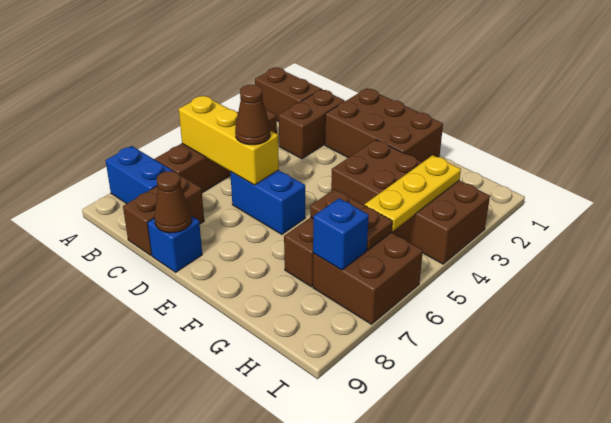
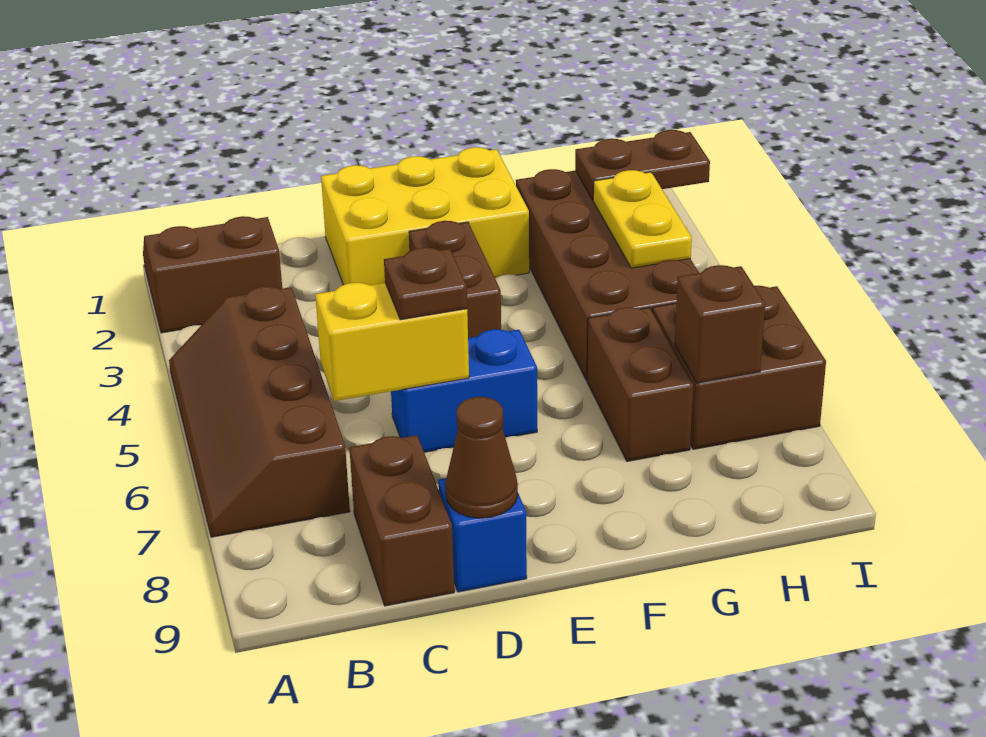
blue 1x2 brick [105,146,174,204] -> none
yellow 1x3 brick [179,96,279,185] -> yellow 1x2 brick [315,283,469,401]
brown 1x2 brick [279,89,345,159] -> brown 1x2 brick moved to [409,221,501,338]
brown 2x3 brick [325,88,443,162] -> yellow 2x3 brick [321,147,529,285]
brown 1x1 cone [235,85,270,145] -> brown 1x1 plate [384,248,467,320]
brown 2x4 brick [331,140,490,264] -> brown 2x4 brick turned to [516,169,699,380]
brown 1x2 plate [310,189,392,250] -> brown 1x2 plate moved to [575,130,710,200]
yellow 1x3 plate [365,155,461,231] -> yellow 1x2 plate [593,170,692,268]
blue 1x1 brick [313,198,369,270] -> brown 1x1 brick [675,265,765,383]

